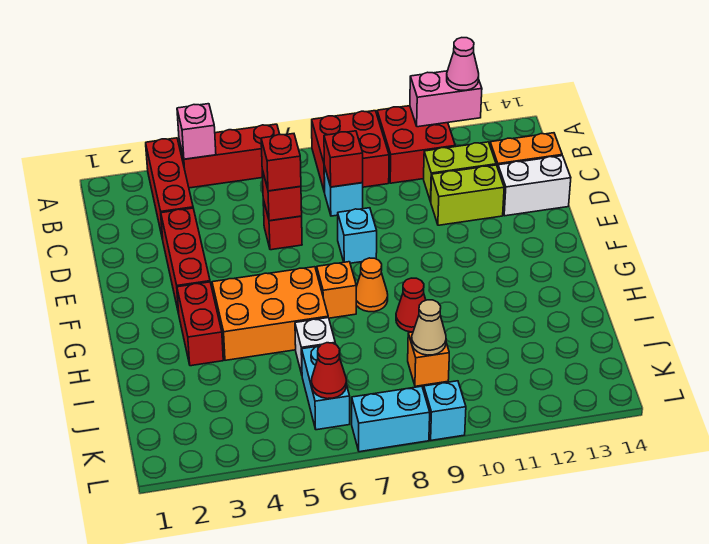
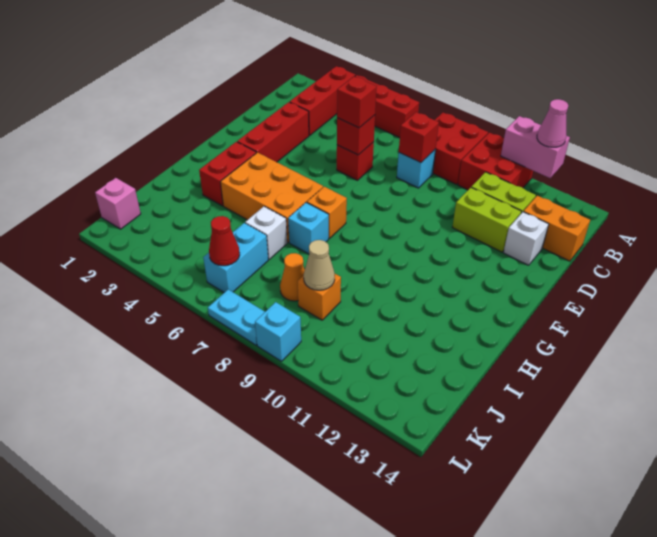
pink 1x1 brick [177,104,216,159] -> pink 1x1 brick moved to [95,178,141,229]
white 1x2 brick [498,156,571,216] -> white 1x1 brick [503,212,549,265]
cyan 1x1 brick [338,208,377,263] -> cyan 1x1 brick moved to [288,203,329,254]
orange 1x1 cone [356,258,388,312] -> orange 1x1 cone moved to [280,253,305,301]
red 1x1 cone [396,278,426,332] -> none
cyan 1x2 brick [352,386,430,452] -> cyan 1x2 plate [208,289,265,345]

